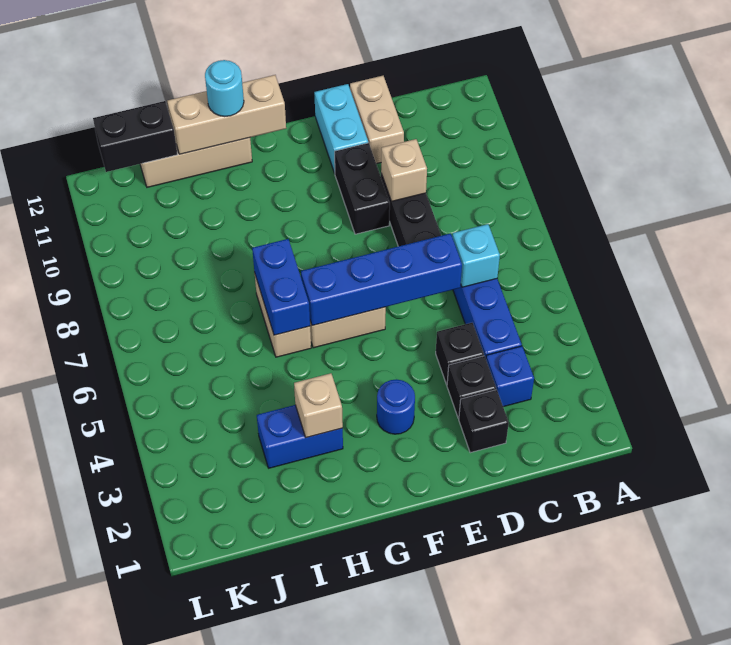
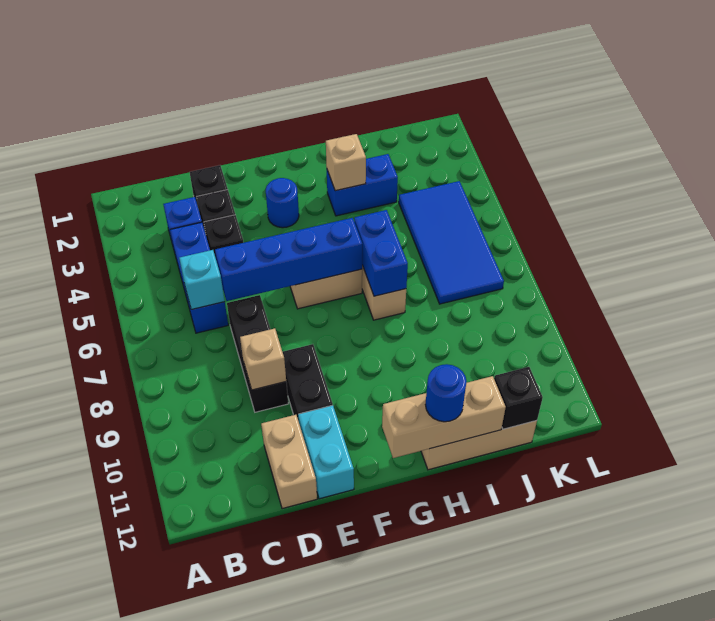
cyan 1x1 round brick [205,60,244,116] -> blue 1x1 round brick [425,364,467,422]
none -> blue 2x4 tile [399,181,504,304]
black 1x2 brick [93,101,177,172] -> black 1x1 brick [494,367,543,429]

